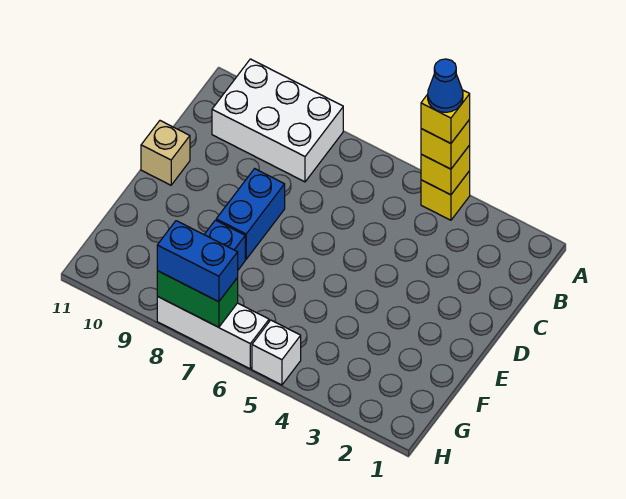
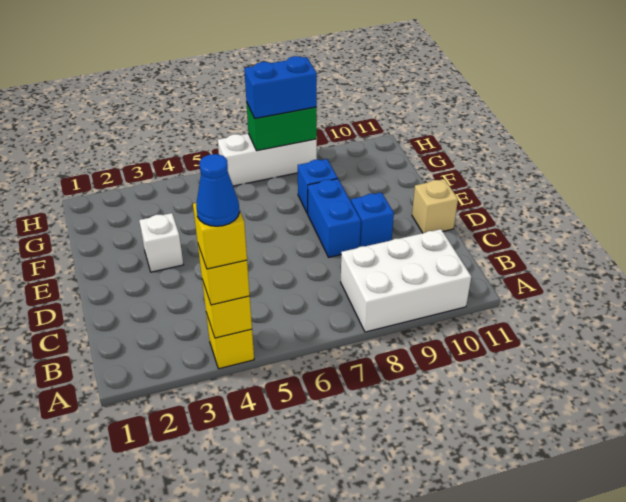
none -> blue 1x1 brick [351,193,394,247]
white 1x1 brick [252,320,301,385] -> white 1x1 brick moved to [139,213,183,272]

